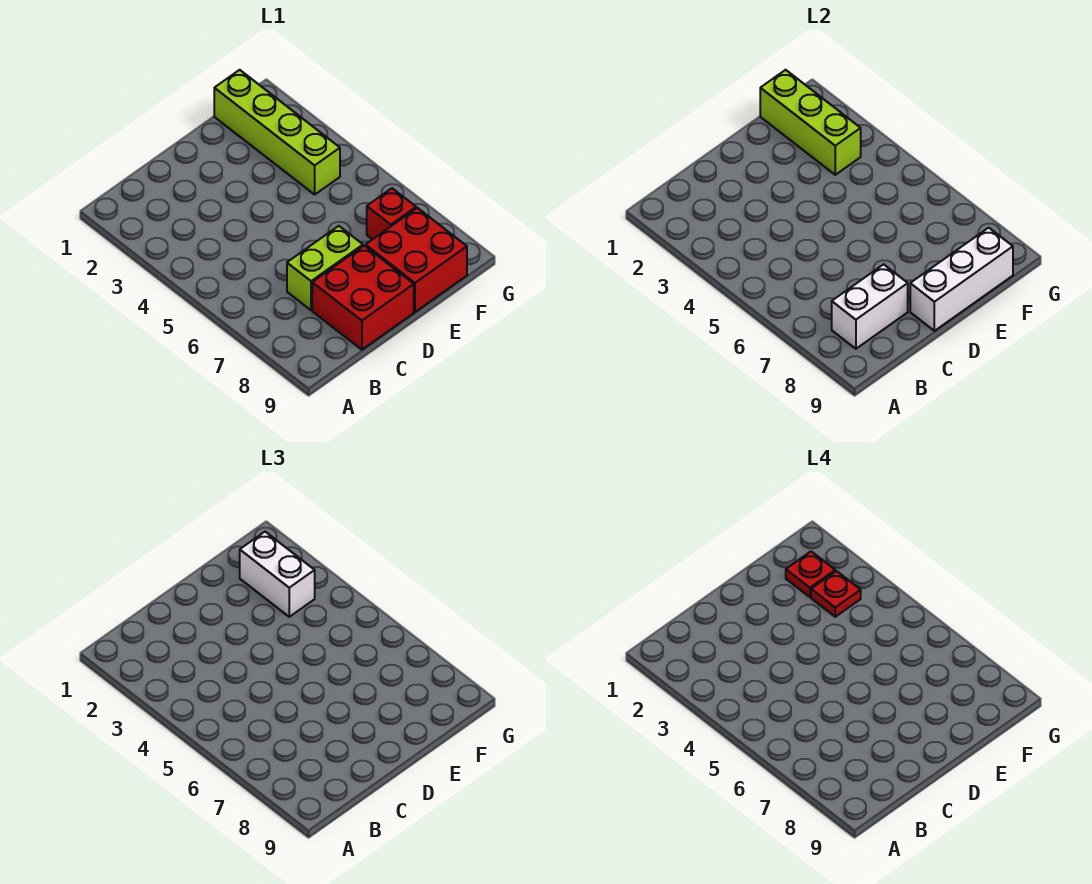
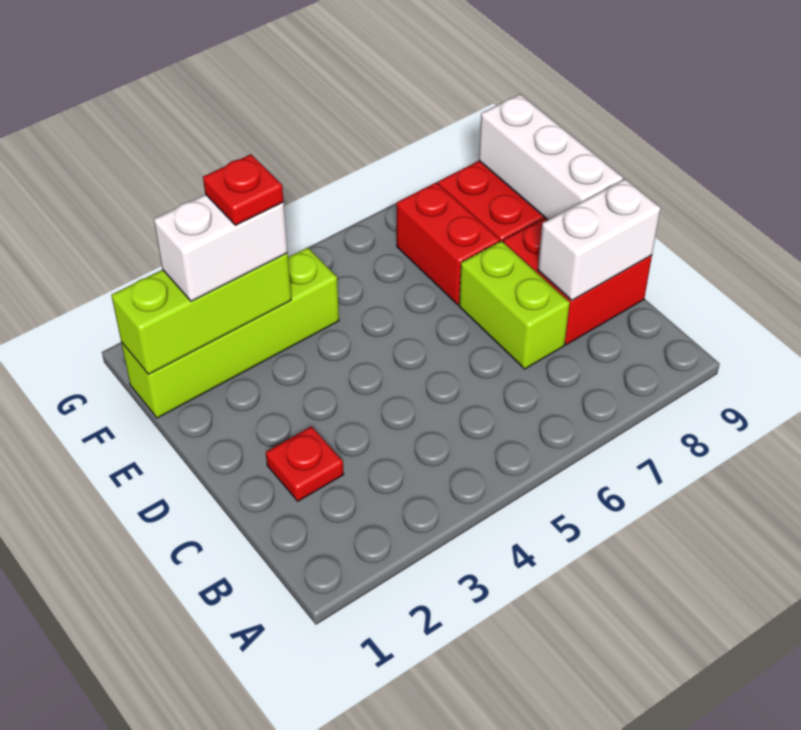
white 1x2 brick [832,264,908,349] -> white 1x2 brick turned to [538,179,660,300]
red 1x1 plate [786,551,835,597] -> red 1x1 plate moved to [266,426,344,501]
red 1x1 brick [367,188,416,240] -> red 1x2 brick [397,183,500,305]

